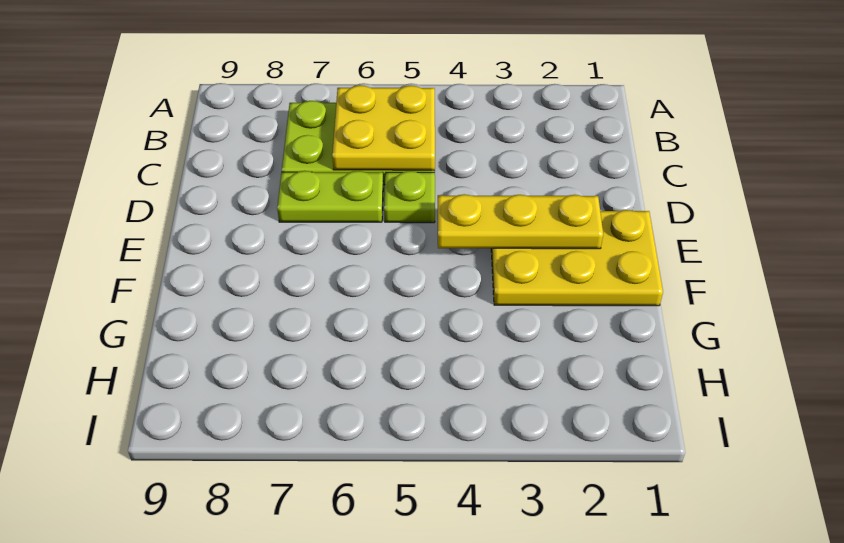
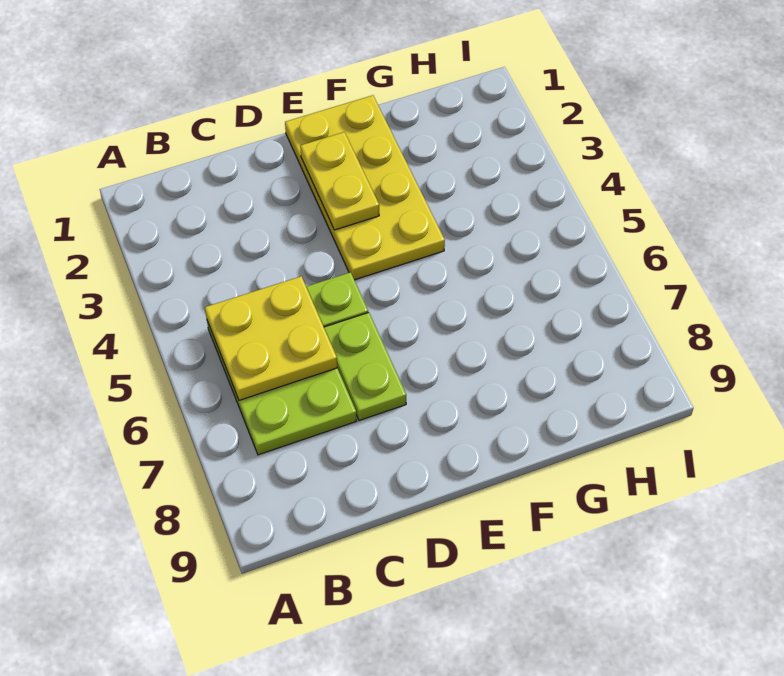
yellow 2x3 plate [491,210,663,306] -> yellow 2x4 plate [285,95,445,280]
yellow 1x3 plate [438,194,603,249] -> yellow 1x2 plate [300,132,379,230]

